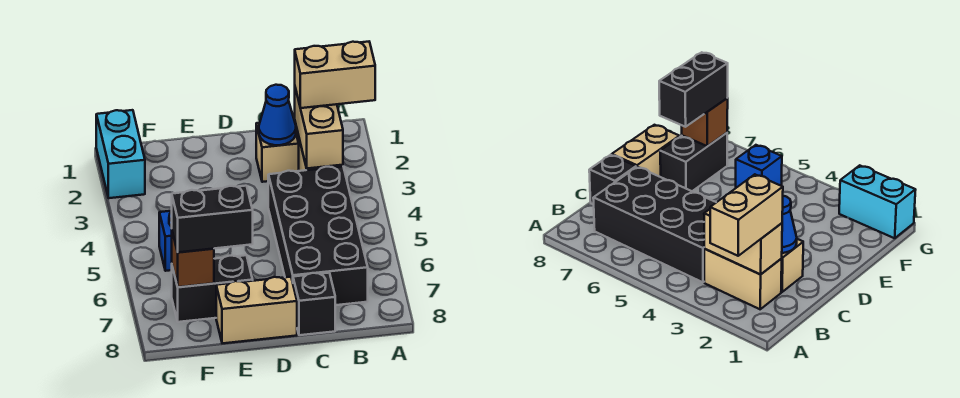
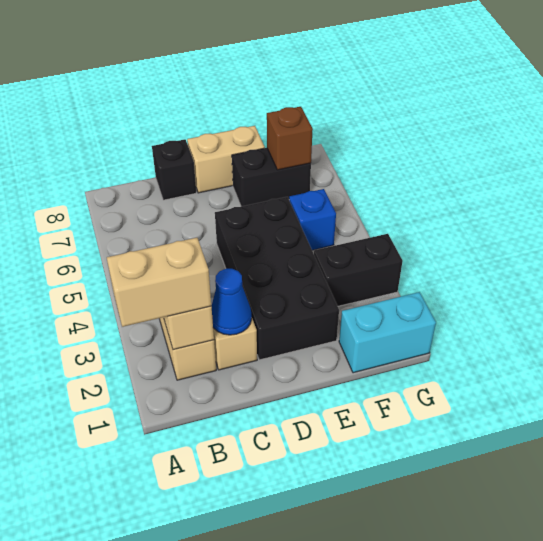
black 2x4 brick [268,166,368,305] -> black 2x4 brick moved to [215,197,339,360]
black 1x2 brick [172,186,253,252] -> black 1x2 brick moved to [314,234,403,306]
cyan 1x2 brick [96,110,145,198] -> cyan 1x2 brick turned to [339,292,436,373]

